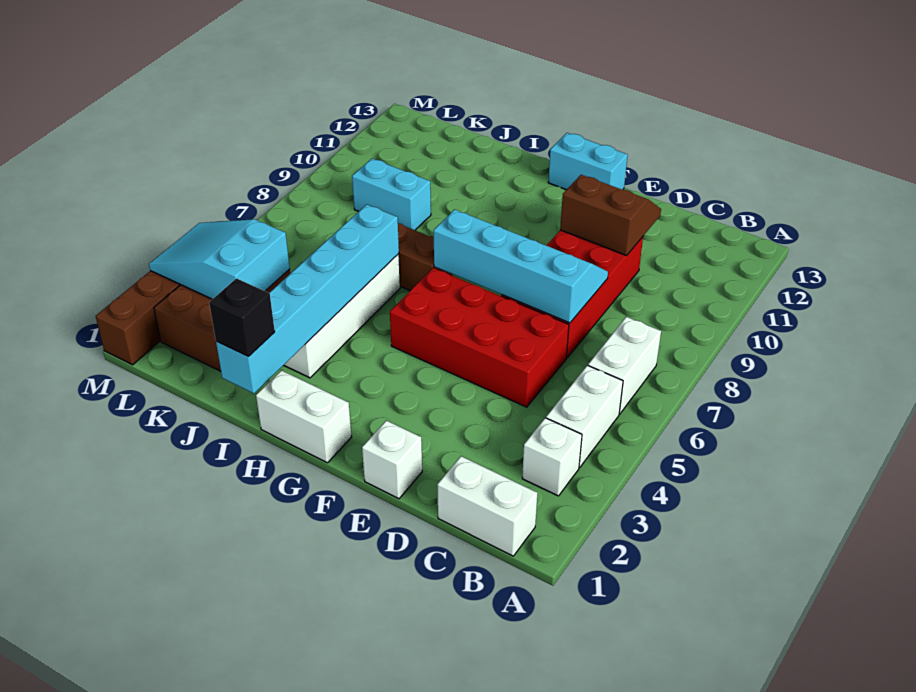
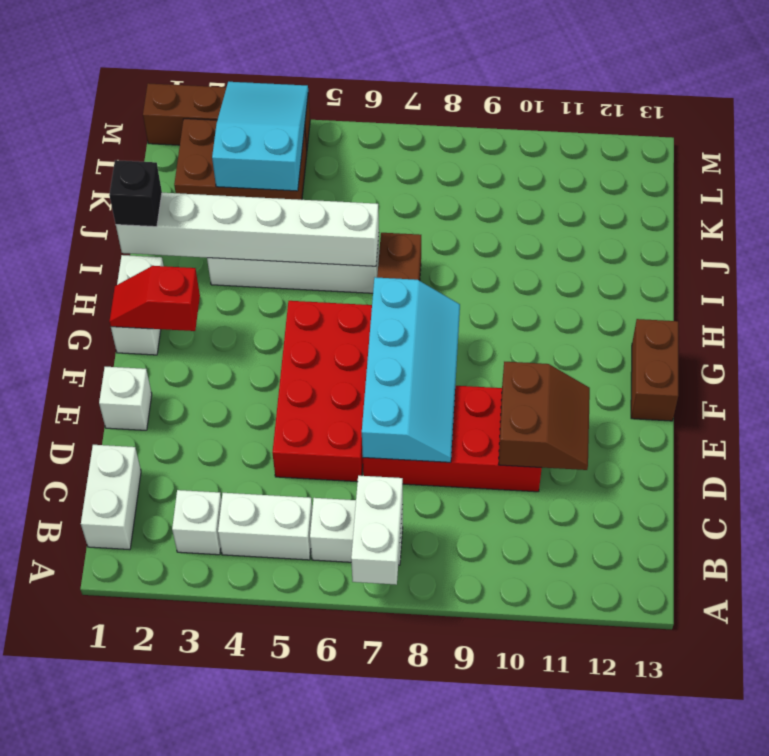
none -> white 1x2 brick [351,476,403,585]
cyan 1x2 brick [548,133,628,190] -> brown 1x2 brick [631,319,678,421]
none -> red 1x2 slope [109,266,200,331]
cyan 1x6 brick [216,204,399,393] -> white 1x6 brick [116,193,379,266]
cyan 1x2 brick [352,159,431,230] -> none

